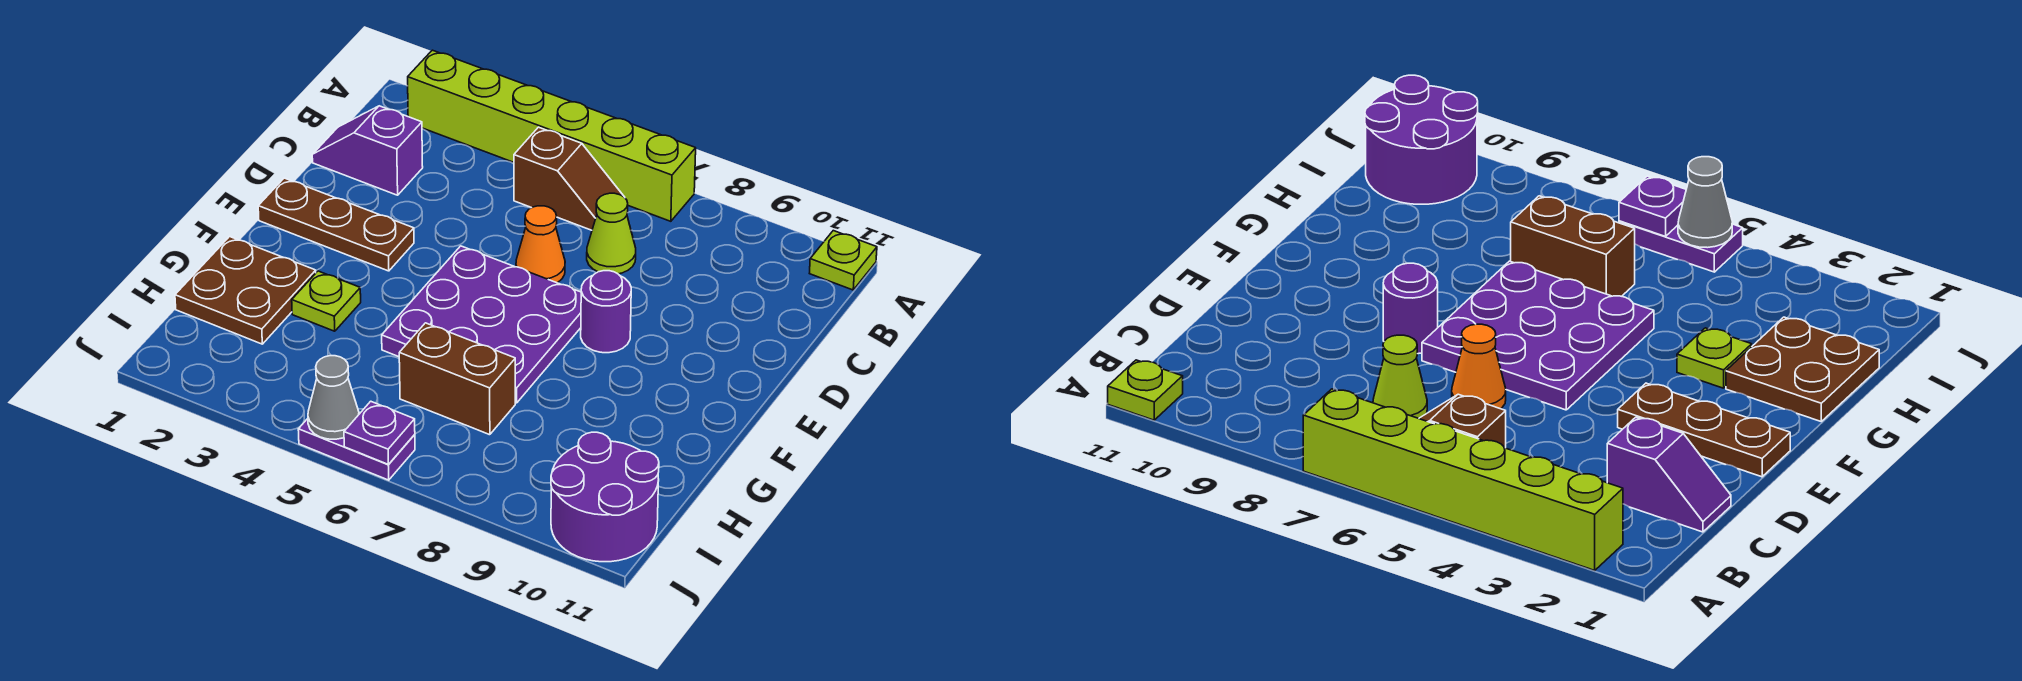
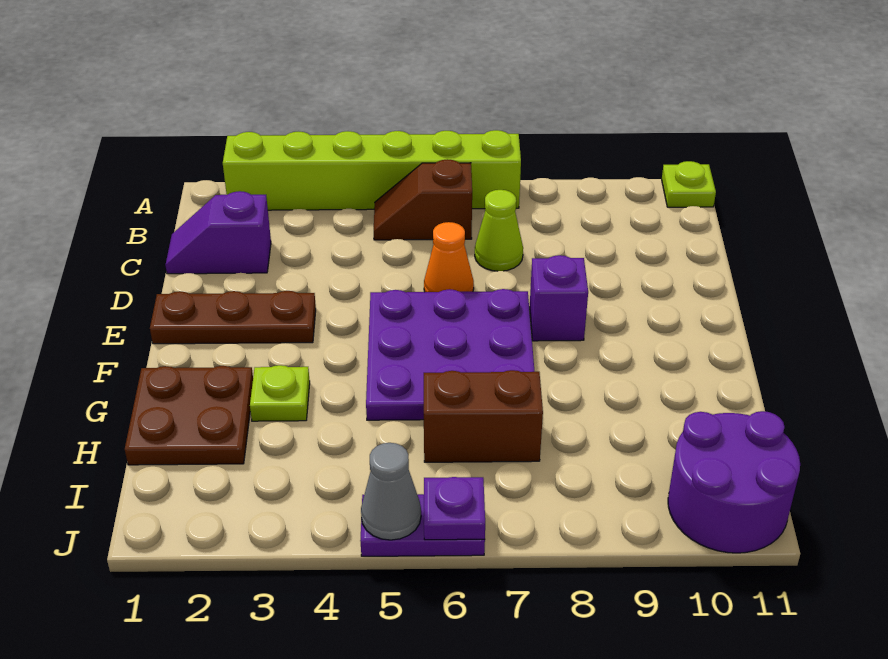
brown 1x2 slope [514,127,624,230] -> brown 1x2 slope turned to [374,159,472,240]
purple 1x1 round brick [581,271,631,353] -> purple 1x1 brick [530,255,588,341]

